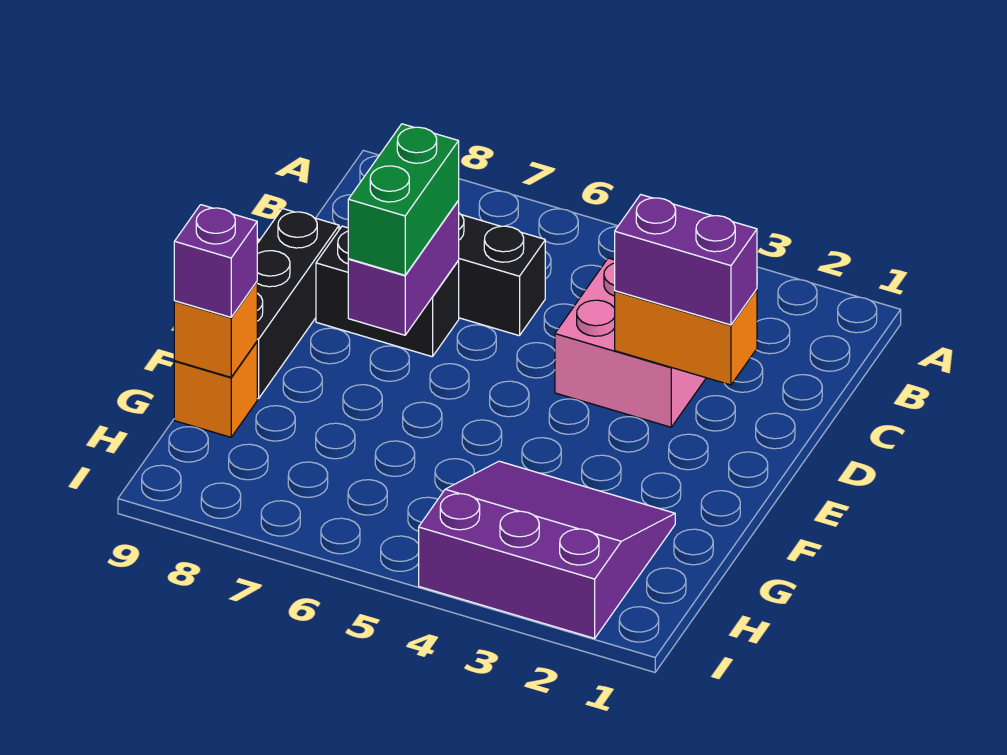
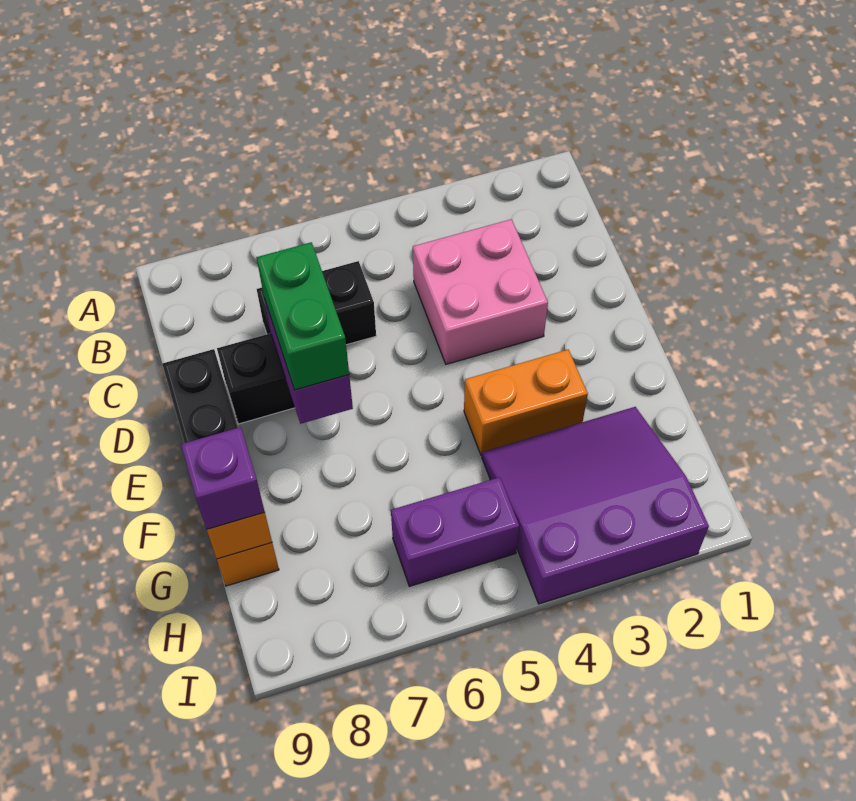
orange 1x2 brick [615,289,757,385] -> orange 1x2 brick moved to [464,350,588,455]
purple 1x2 brick [615,195,757,325] -> purple 1x2 brick moved to [391,477,519,586]

